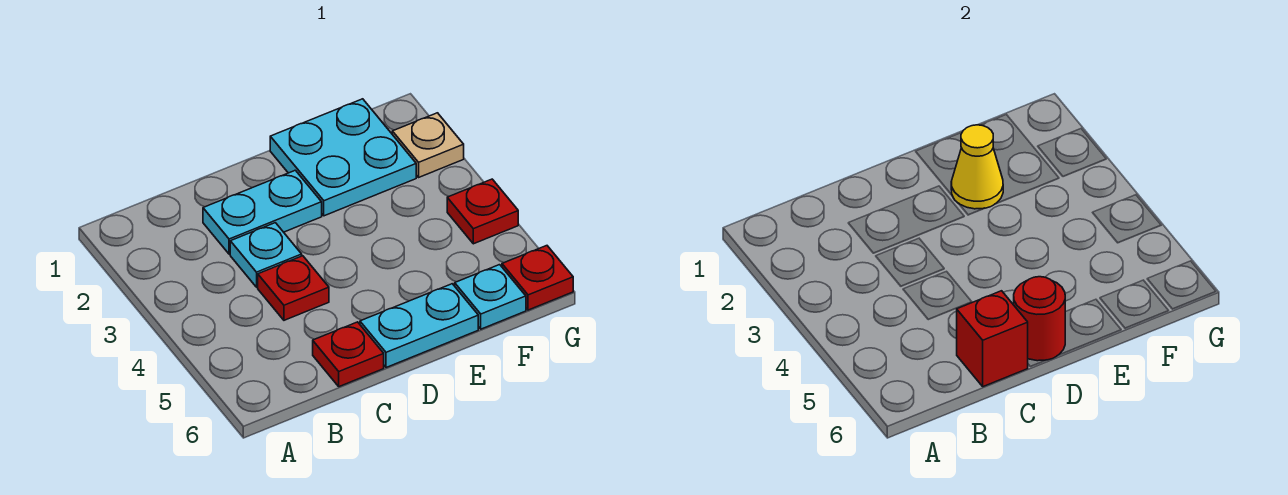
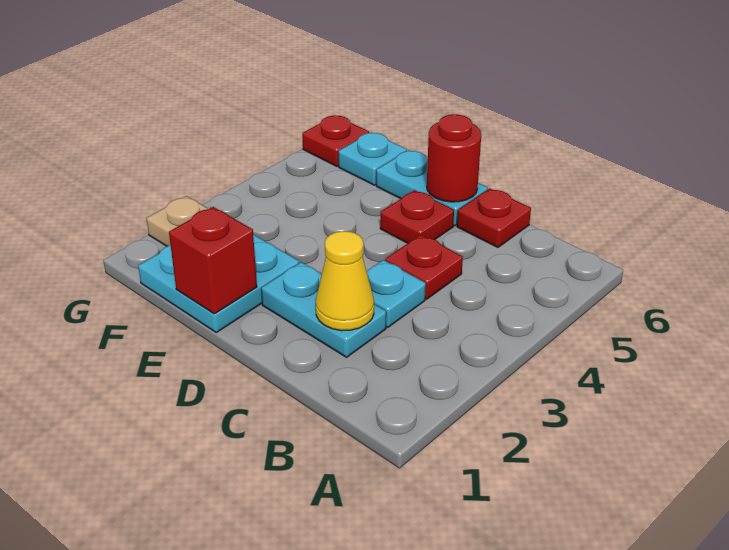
red 1x1 brick [957,291,1028,387] -> red 1x1 brick moved to [169,207,257,314]
yellow 1x1 cone [951,125,1003,209] -> yellow 1x1 cone moved to [316,231,374,331]
red 1x1 plate [447,179,518,244] -> red 1x1 plate moved to [380,190,454,243]

